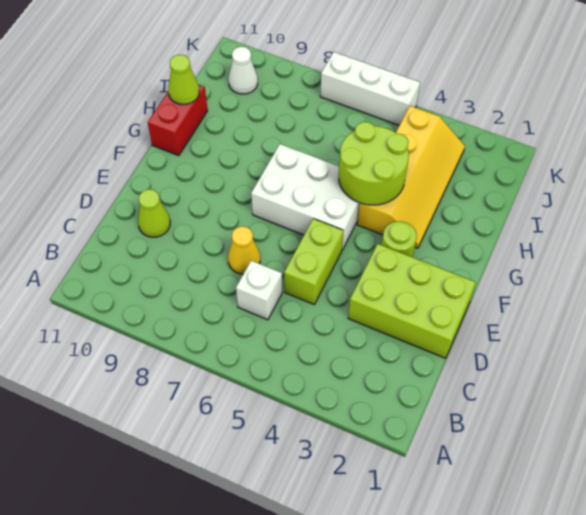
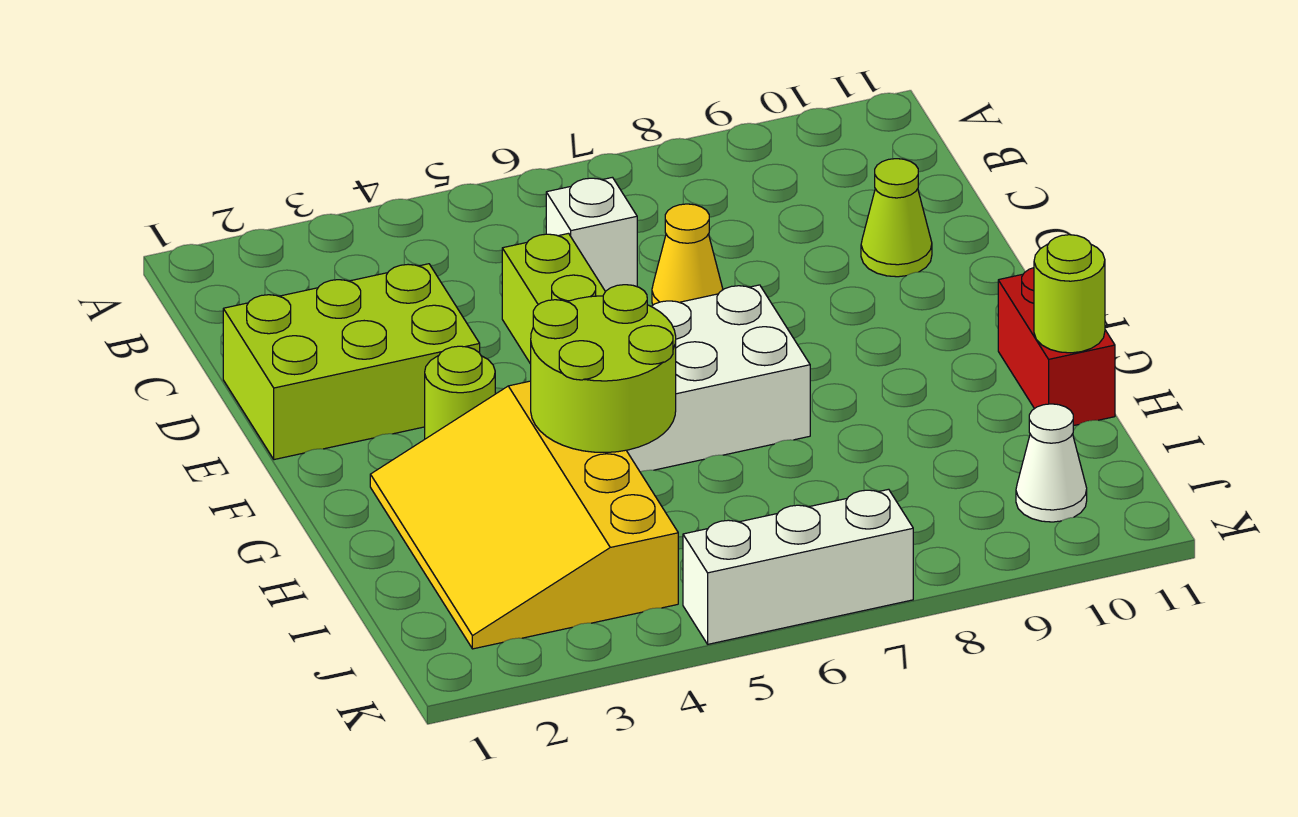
yellow 2x4 slope [357,106,465,248] -> yellow 3x4 slope [370,381,678,649]
lime 1x1 cone [168,55,199,105] -> lime 1x1 round brick [1034,235,1105,353]

